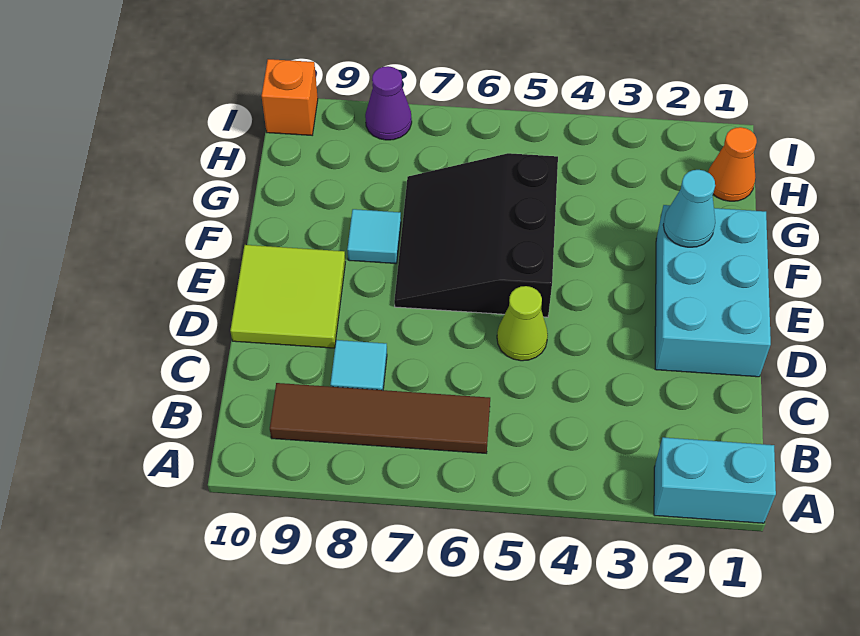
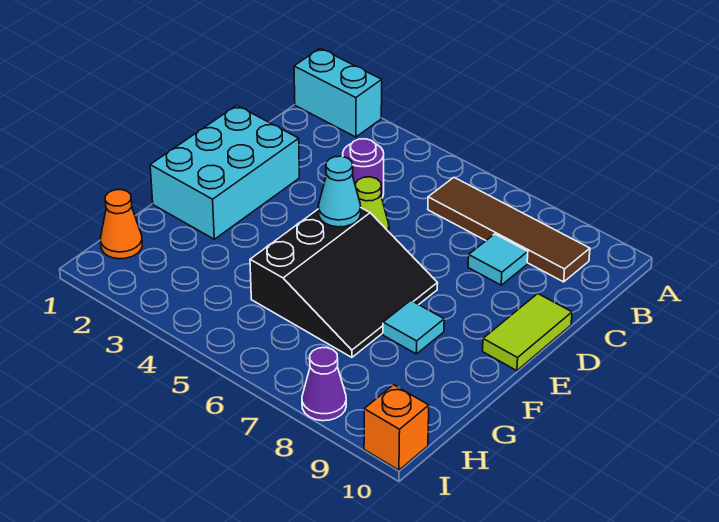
none -> purple 1x1 round brick [343,139,384,198]
lime 2x2 tile [230,245,345,348] -> lime 1x2 tile [483,294,572,371]
cyan 1x1 cone [663,170,715,247] -> cyan 1x1 cone moved to [318,156,361,227]

